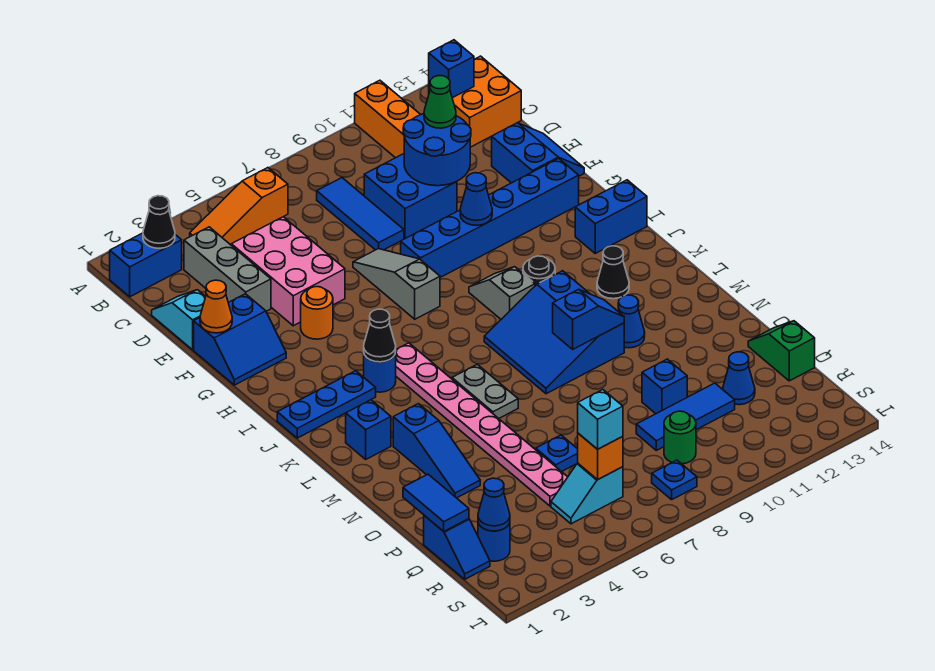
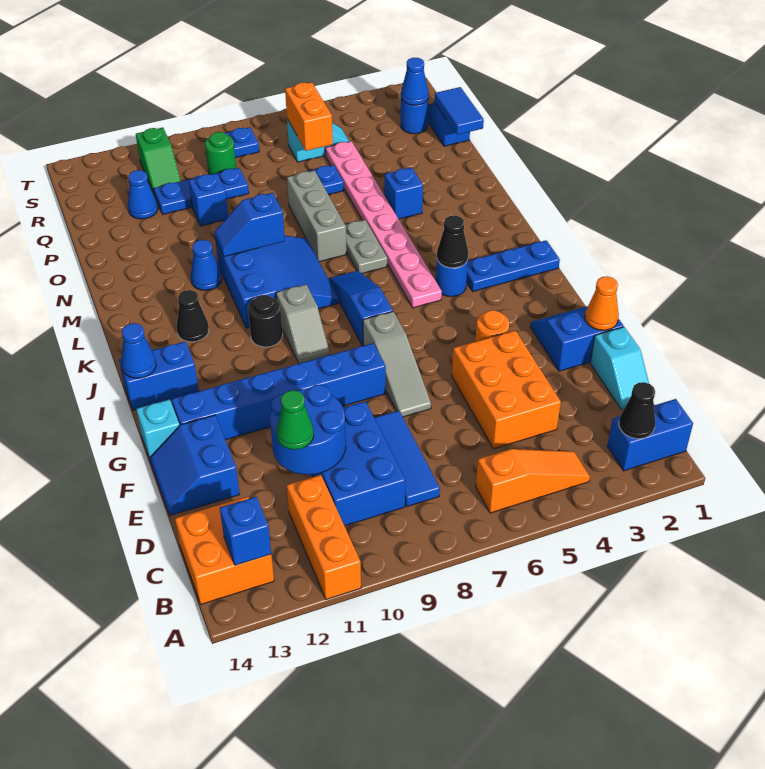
grey 1x3 brick [184,227,271,311] -> grey 1x3 brick moved to [287,170,347,262]
pink 2x3 brick [231,217,345,326] -> orange 2x3 brick [452,331,561,449]
blue 2x2 brick [364,154,457,239] -> blue 2x3 brick [312,401,405,526]
blue 1x1 cone [460,173,492,225] -> blue 1x1 cone moved to [121,323,156,378]
blue 1x1 brick [346,400,391,459] -> blue 1x1 brick moved to [385,168,423,219]
blue 1x3 slope [393,404,480,498] -> blue 1x3 slope moved to [329,271,393,346]
green 1x2 slope [748,321,815,381] -> green 1x2 slope moved to [136,128,181,195]
blue 1x3 tile [636,383,735,450] -> blue 1x3 plate [154,168,249,214]
orange 1x1 brick [578,433,623,479] -> orange 1x2 brick [285,82,333,151]
cyan 1x1 brick [578,390,623,449] -> cyan 1x1 brick moved to [136,399,180,459]

